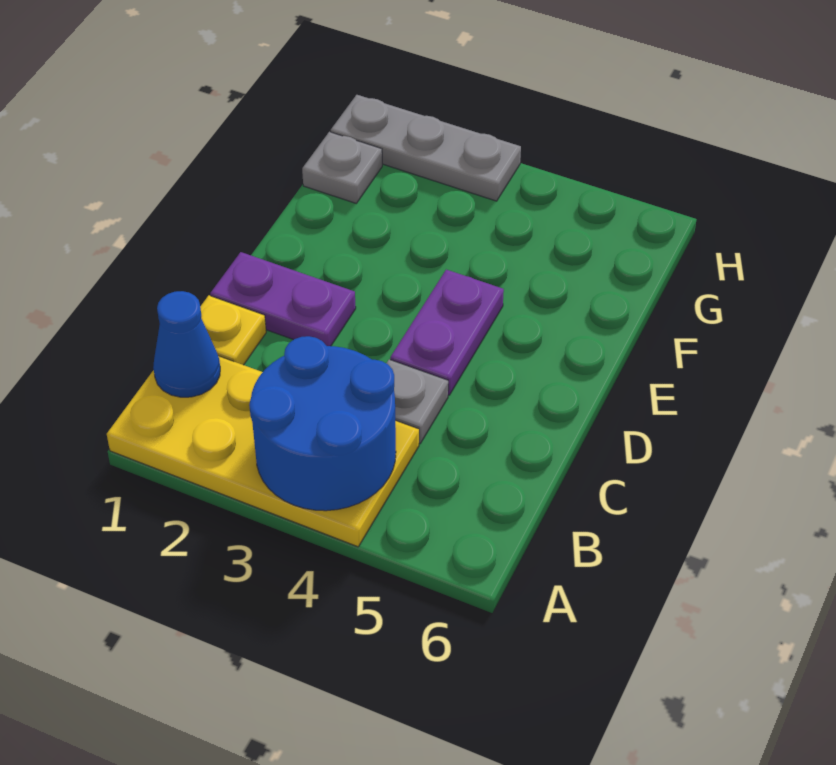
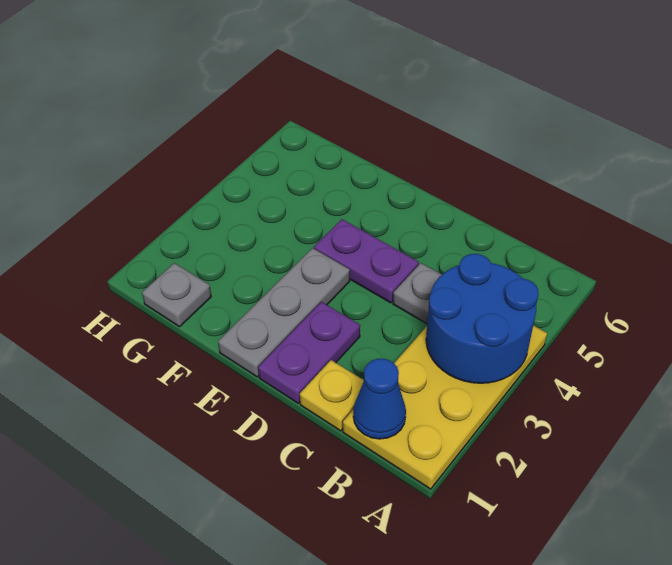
grey 1x3 plate [331,95,521,201] -> grey 1x3 plate moved to [218,248,350,377]

